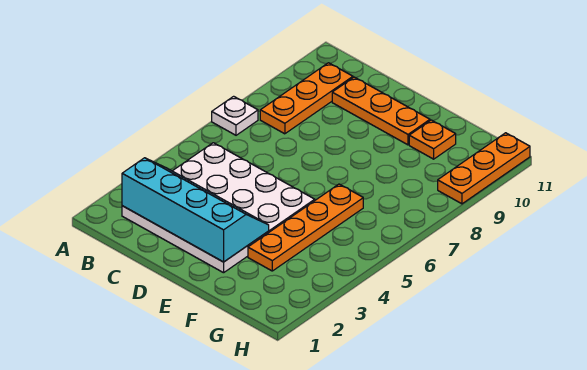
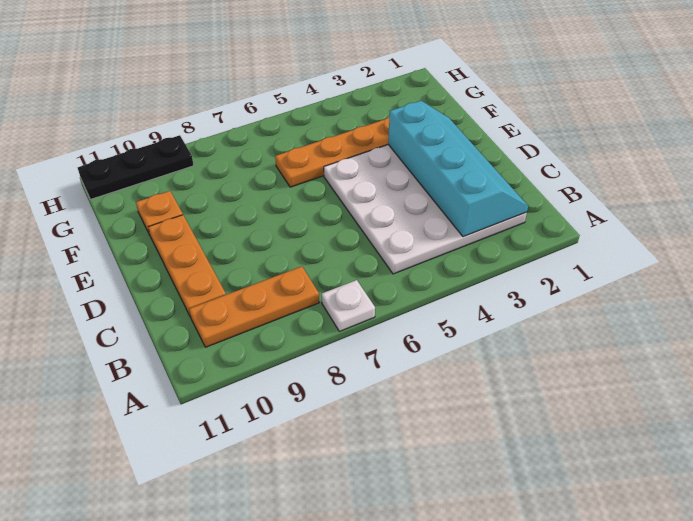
cyan 2x4 slope [122,158,269,262] -> cyan 2x4 slope turned to [388,101,528,237]
orange 1x3 plate [438,133,530,204] -> black 1x3 plate [78,135,194,199]

